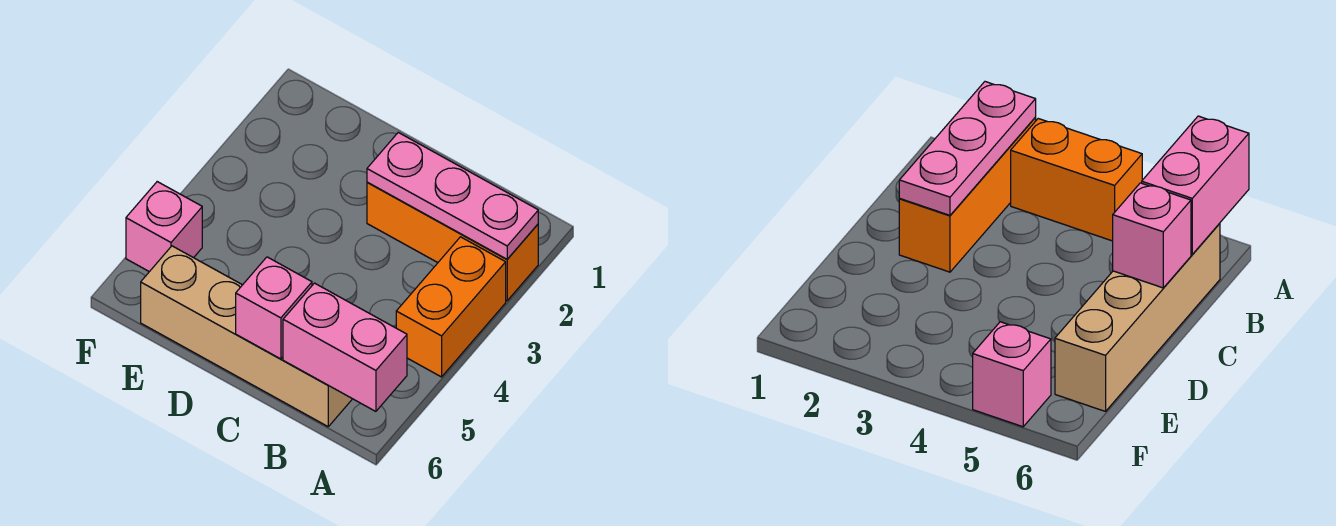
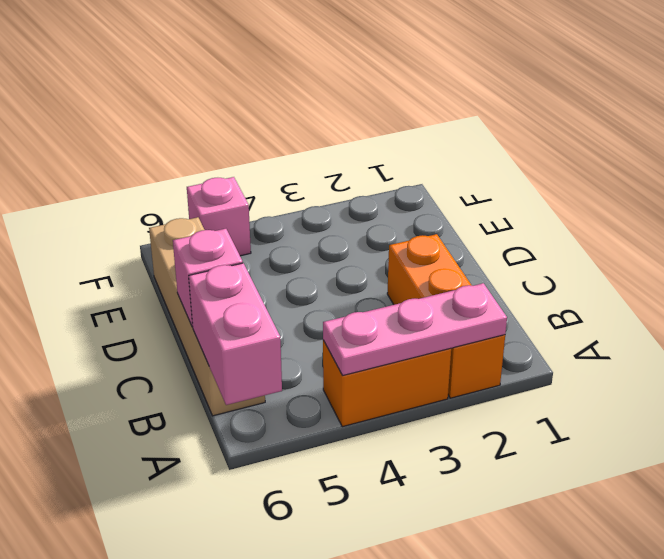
pink 1x3 plate [367,132,538,259] -> pink 1x3 plate turned to [323,283,507,375]

